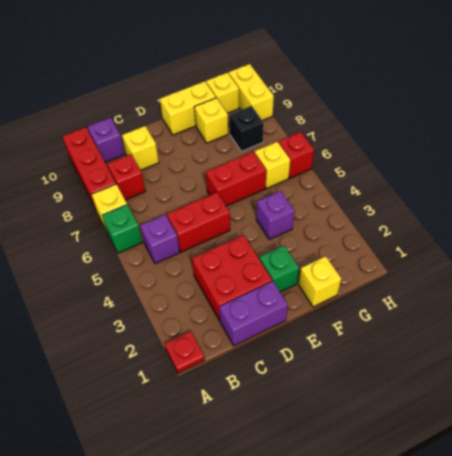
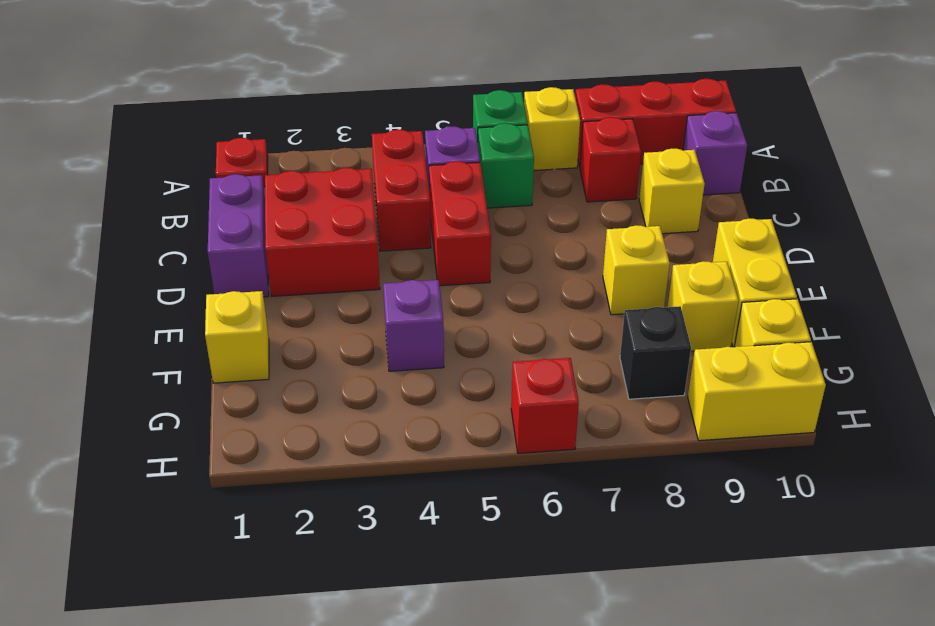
green 1x1 brick [259,245,299,292] -> green 1x1 brick moved to [478,123,534,208]
red 1x2 brick [206,152,266,206] -> red 1x2 brick moved to [372,130,431,251]
yellow 1x1 brick [255,142,290,189] -> yellow 1x1 brick moved to [603,225,670,315]

